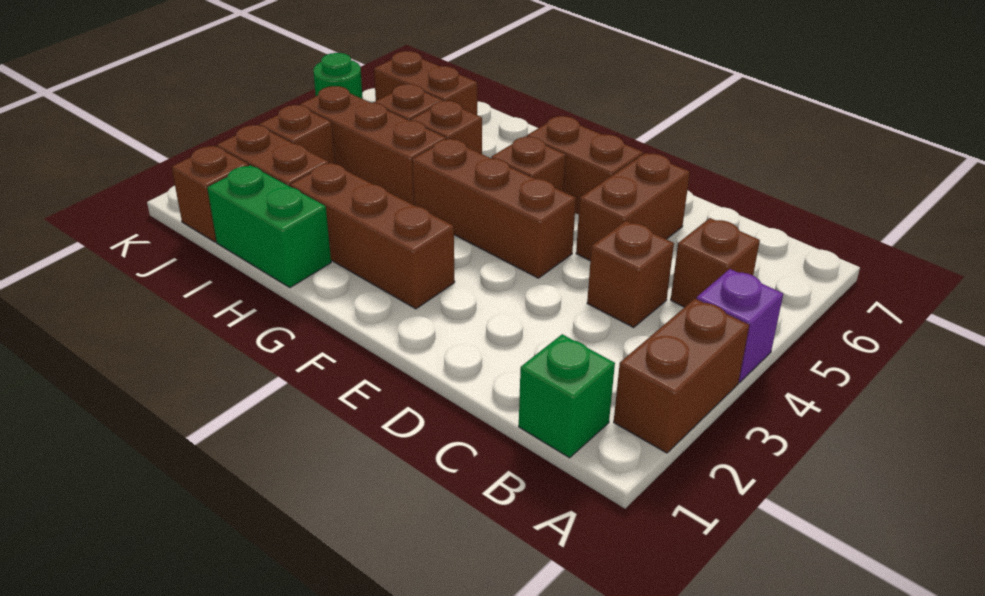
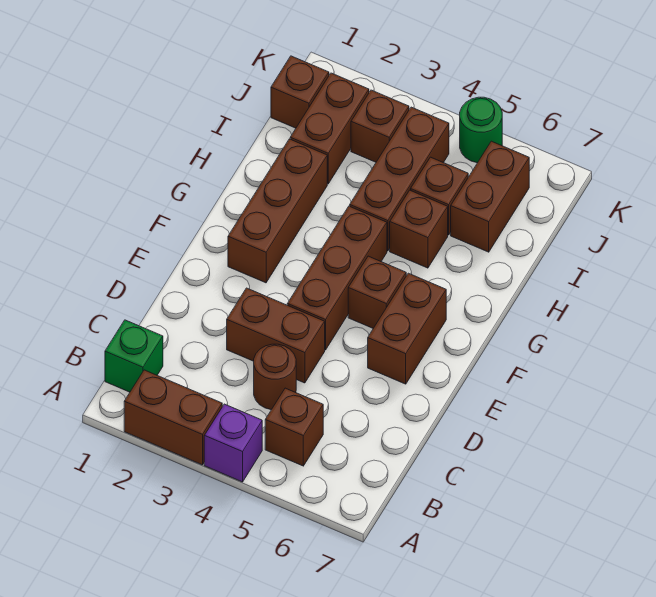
brown 1x1 brick [587,221,674,327] -> brown 1x1 round brick [254,344,296,410]
brown 1x2 brick [576,153,690,260] -> brown 1x2 brick moved to [227,288,325,383]
green 1x2 brick [207,165,331,288] -> none

